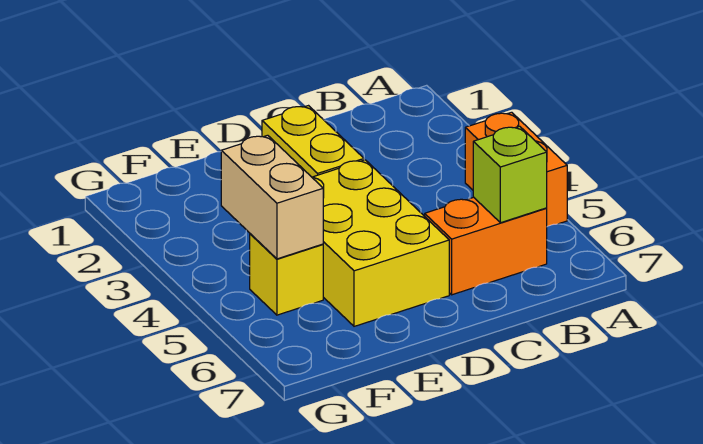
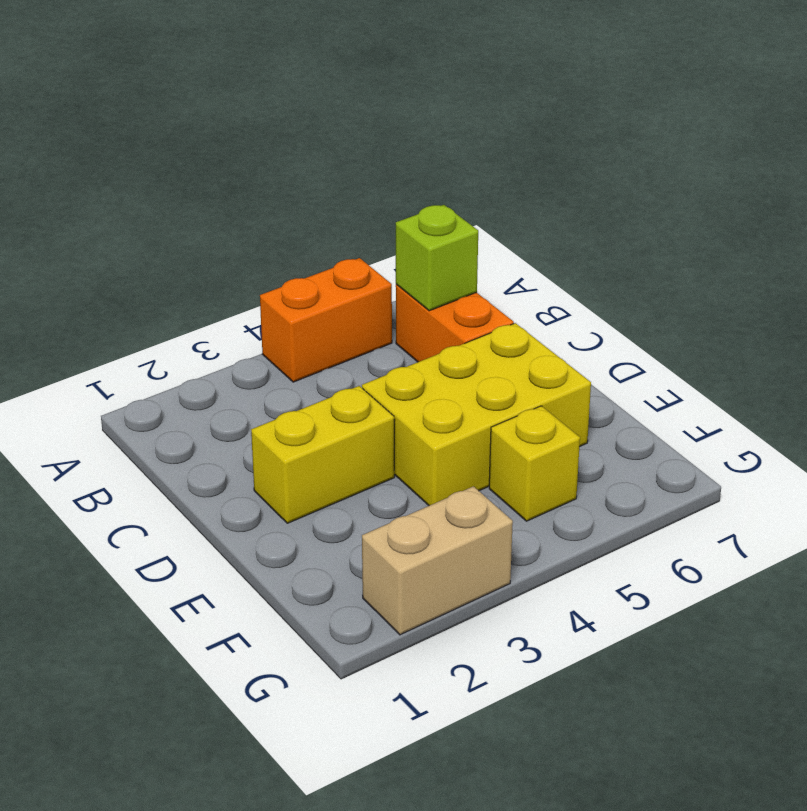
tan 1x2 brick [221,135,323,259] -> tan 1x2 brick moved to [362,486,513,635]

